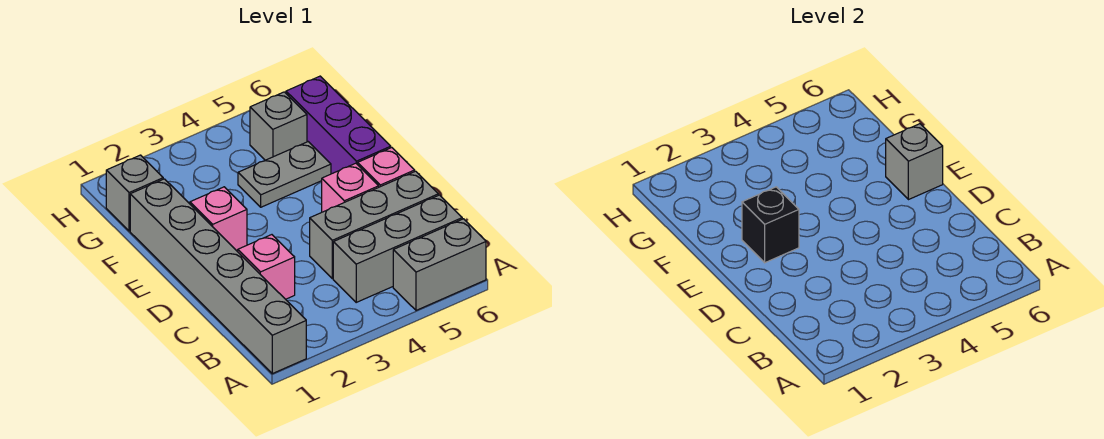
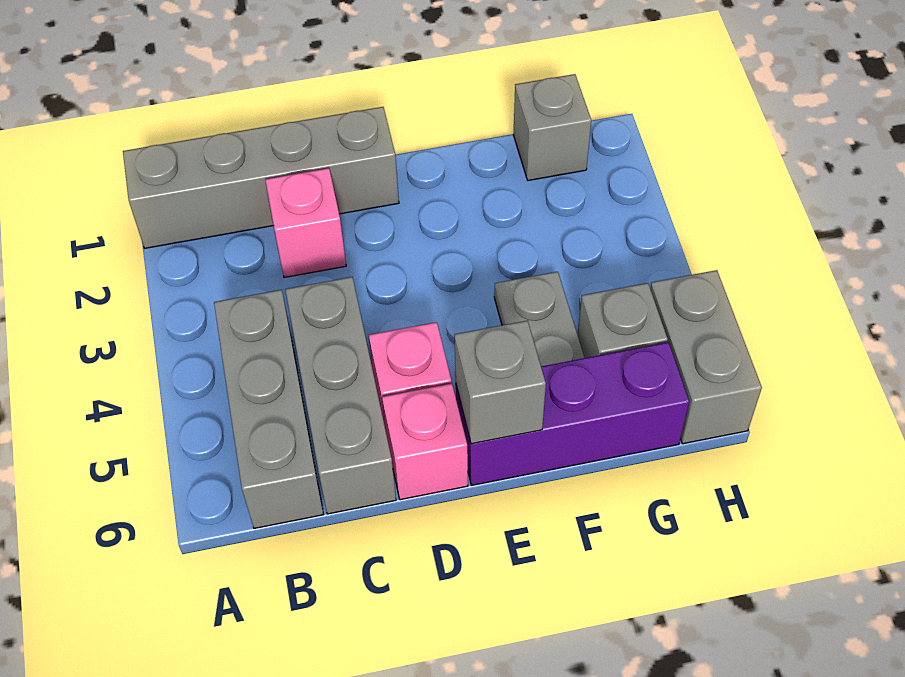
grey 1x6 brick [130,179,306,374] -> grey 1x4 brick [123,107,399,248]
grey 1x2 brick [393,219,486,310] -> grey 1x2 brick moved to [650,270,762,444]
pink 1x1 brick [190,187,247,252] -> none
black 1x1 brick [742,187,799,263] -> none

